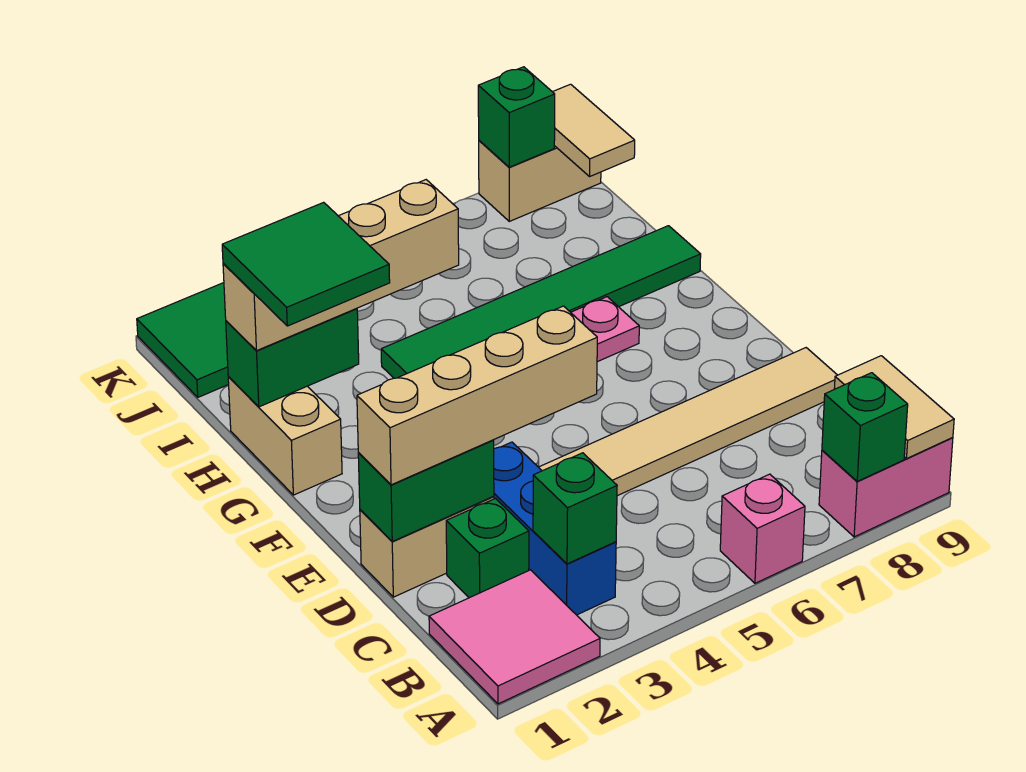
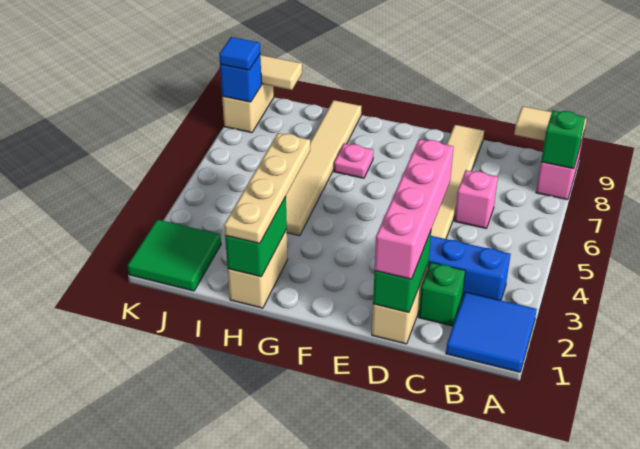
pink 2x2 tile [429,570,600,704] -> blue 2x2 tile [446,292,537,372]
pink 1x1 brick [720,474,805,583] -> pink 1x1 brick moved to [455,170,498,228]
green 1x1 brick [533,453,617,564] -> none
tan 1x4 brick [357,306,597,485] -> pink 1x4 brick [375,139,454,279]
tan 1x2 brick [228,377,342,495] -> tan 1x2 brick turned to [228,230,288,308]
green 2x2 tile [222,202,390,326] -> none
tan 1x4 brick [223,180,459,351] -> tan 1x4 plate [224,133,310,244]
green 1x6 tile [381,226,701,378] -> tan 1x6 tile [286,100,361,236]
green 1x1 brick [478,67,555,167] -> blue 1x1 brick [220,55,262,102]
none -> blue 1x1 tile [219,37,260,70]

